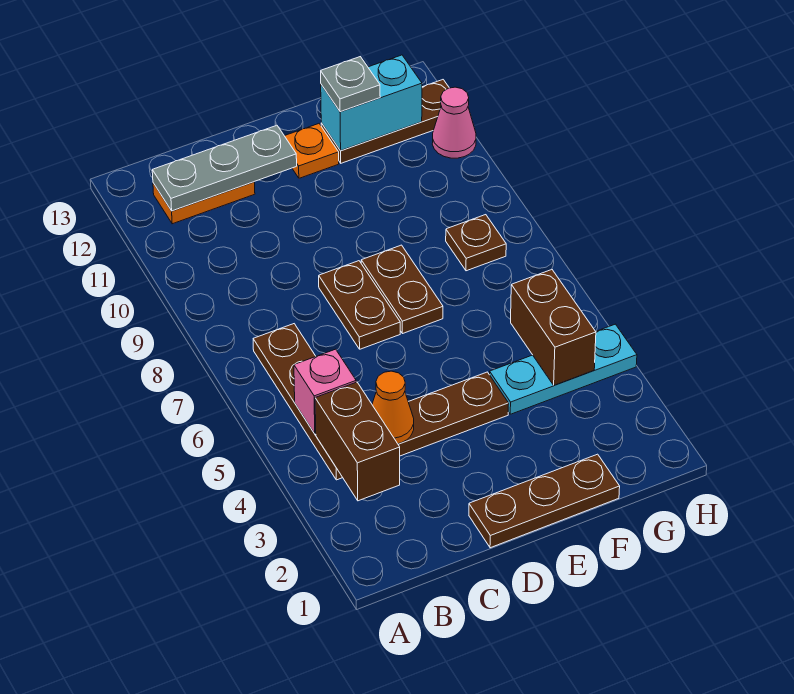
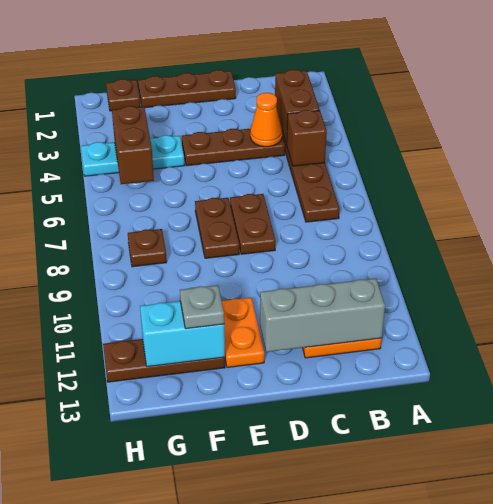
pink 1x1 brick [294,349,356,434] -> brown 1x1 brick [287,110,327,166]
grey 1x3 plate [152,125,297,211] -> grey 1x3 brick [260,278,385,352]
orange 1x1 plate [285,124,339,178] -> orange 1x2 plate [222,298,264,368]
none -> brown 1x1 plate [106,79,140,111]
pink 1x1 cone [432,87,476,158] -> none

